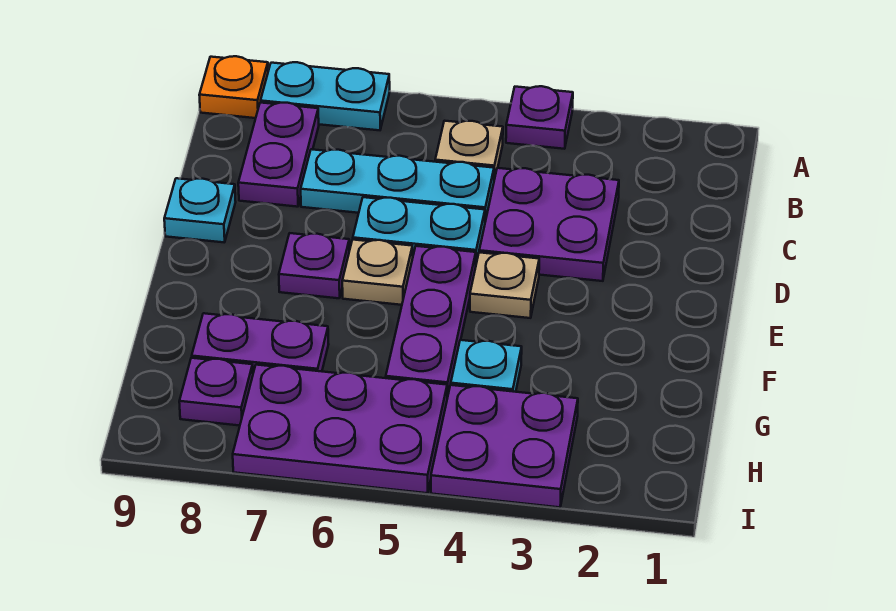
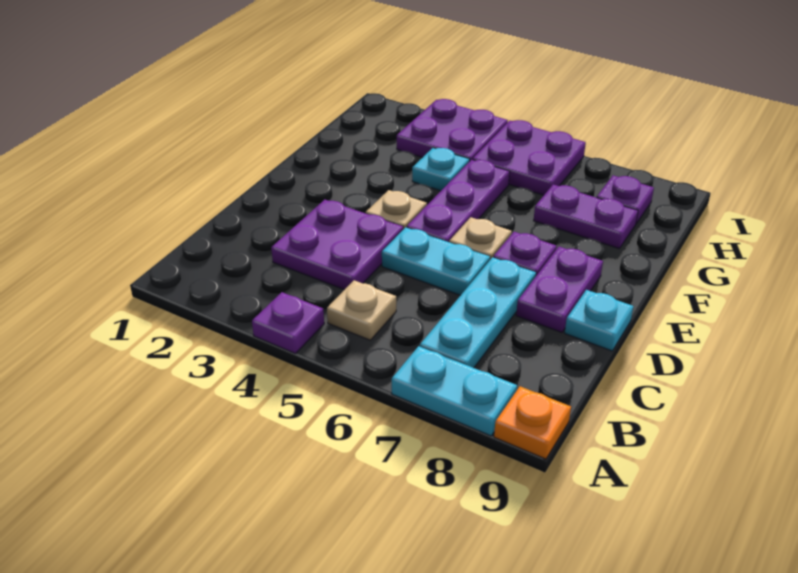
purple 1x2 plate [238,103,319,207] -> purple 1x2 plate moved to [516,247,603,332]
cyan 1x3 plate [301,149,494,221] -> cyan 1x3 plate turned to [420,257,536,368]
purple 2x3 plate [233,365,447,493] -> purple 2x2 plate [473,120,586,195]

